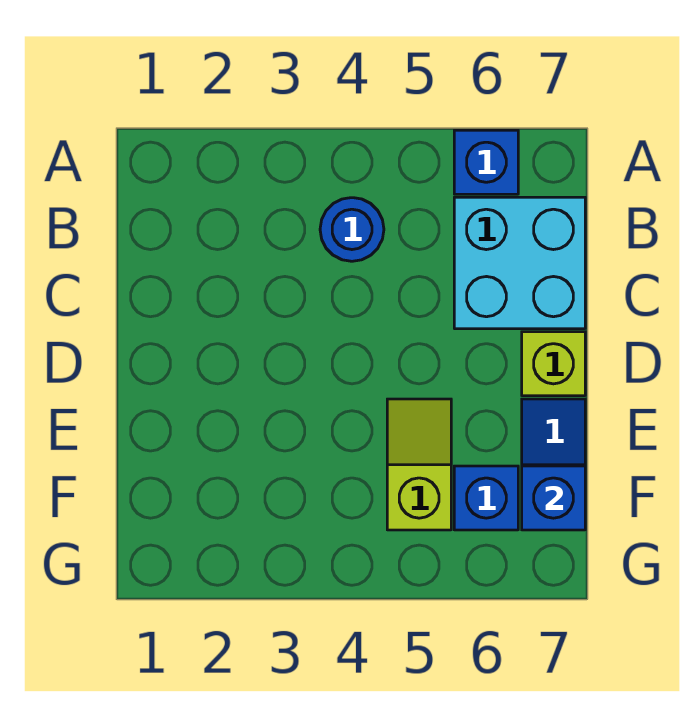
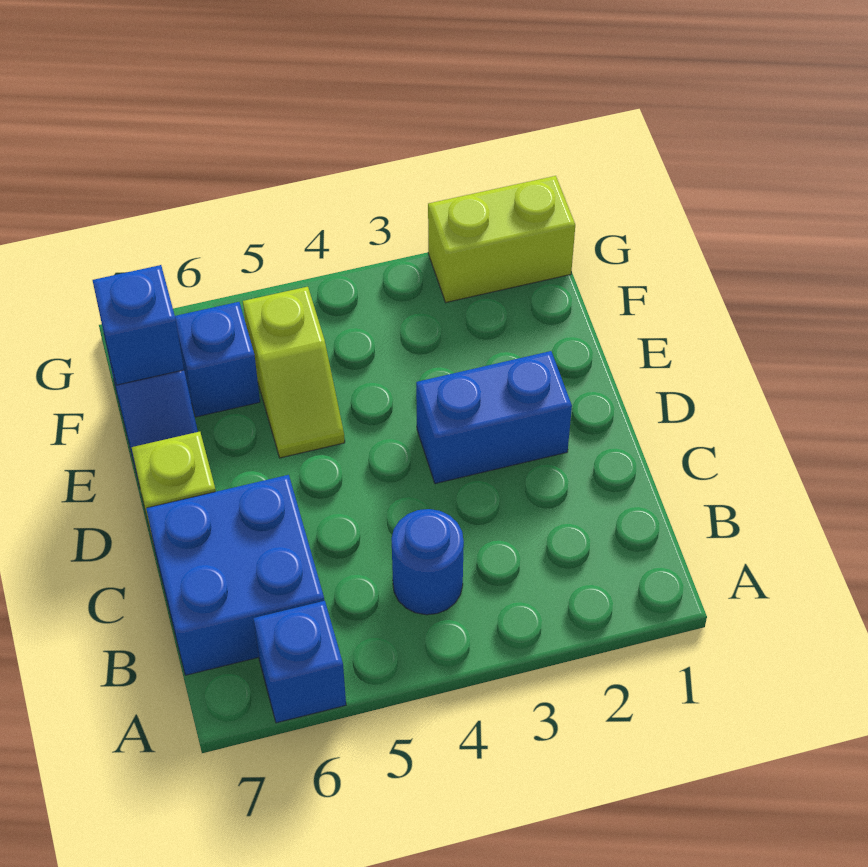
cyan 2x2 brick [454,197,585,329] -> blue 2x2 brick [146,475,324,675]
none -> blue 1x2 brick [416,351,572,484]
none -> lime 1x2 brick [428,176,575,302]

